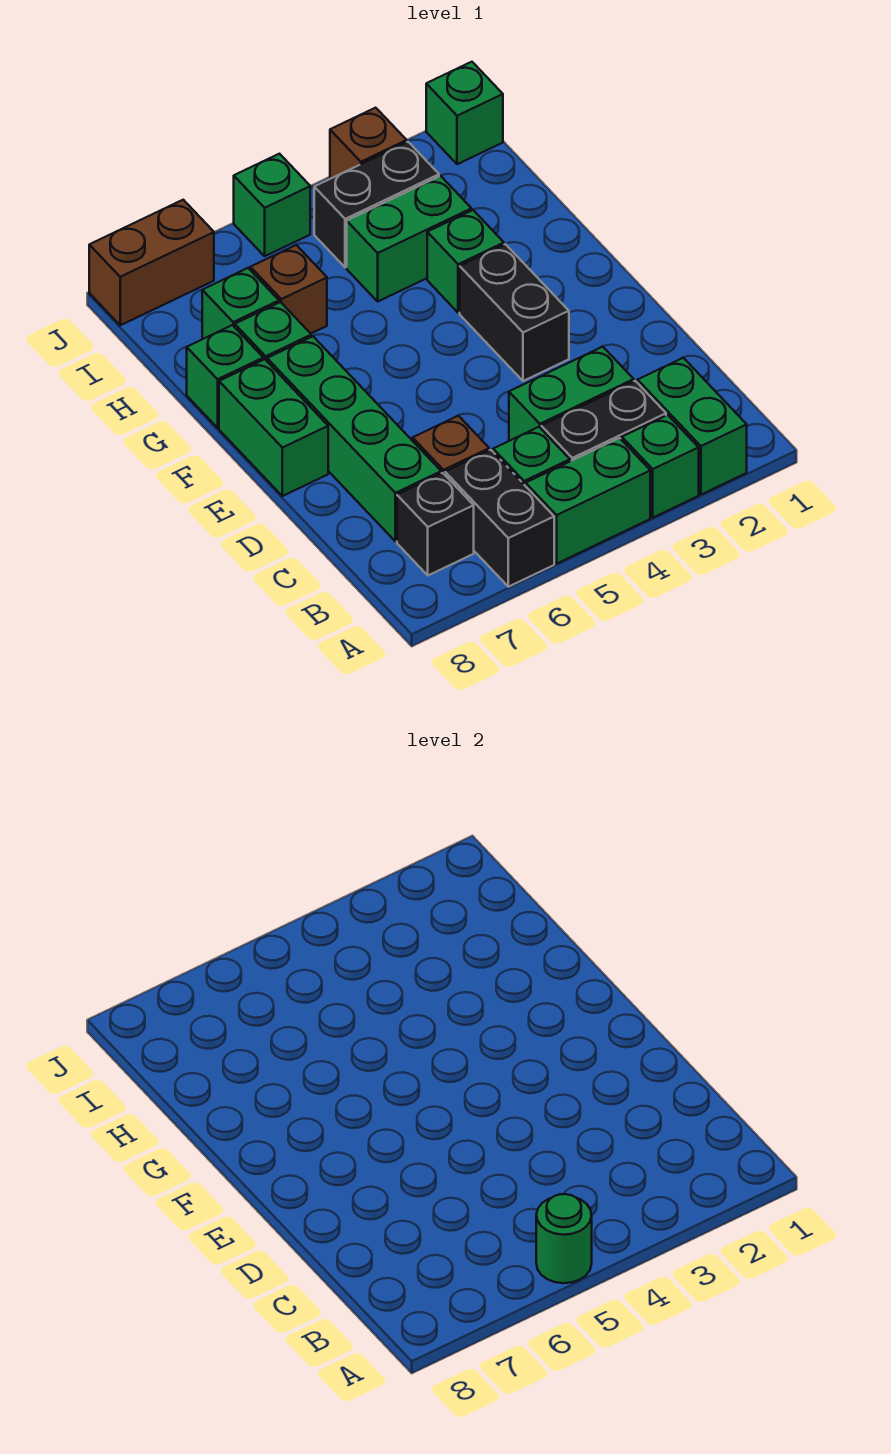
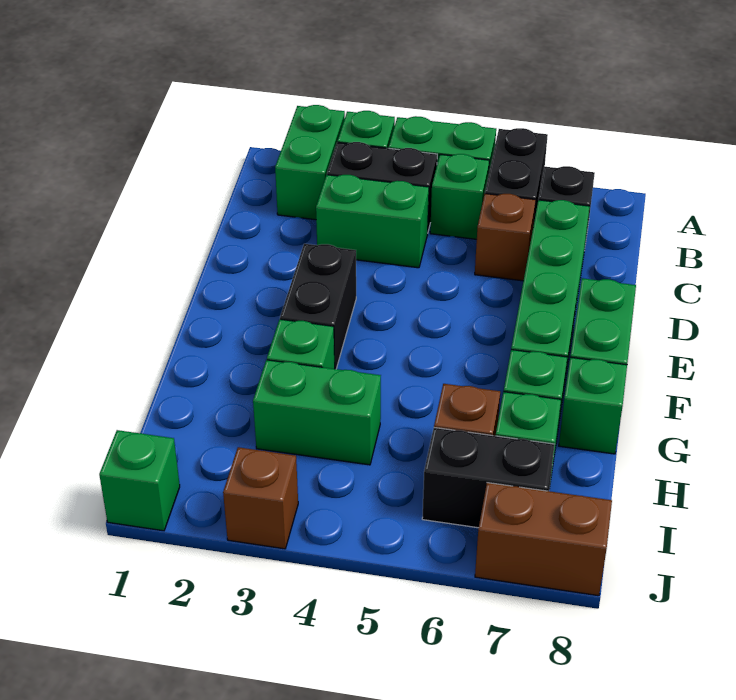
green 1x1 round brick [536,1194,592,1283] -> none
black 1x2 brick [314,142,439,267] -> black 1x2 brick moved to [422,428,555,528]
green 1x1 brick [234,154,310,256] -> none

